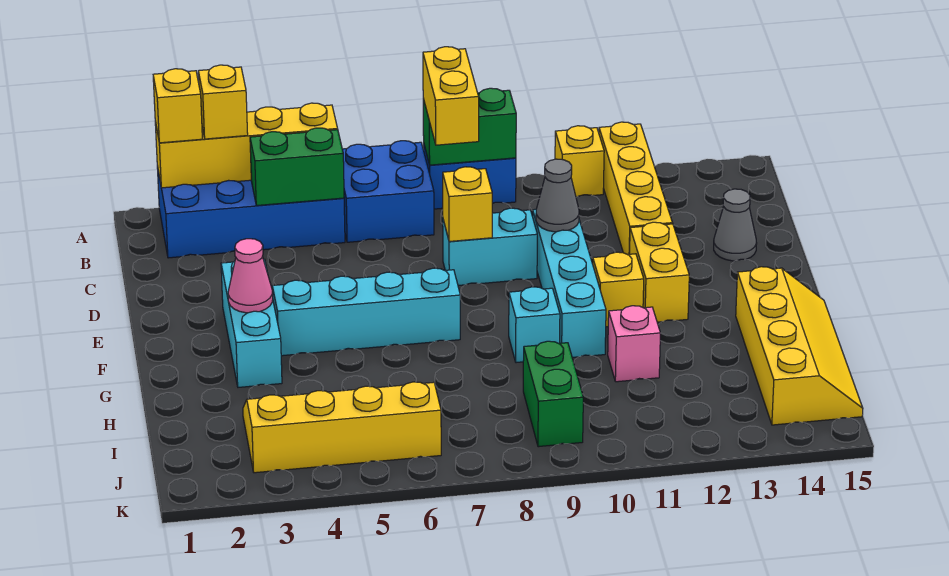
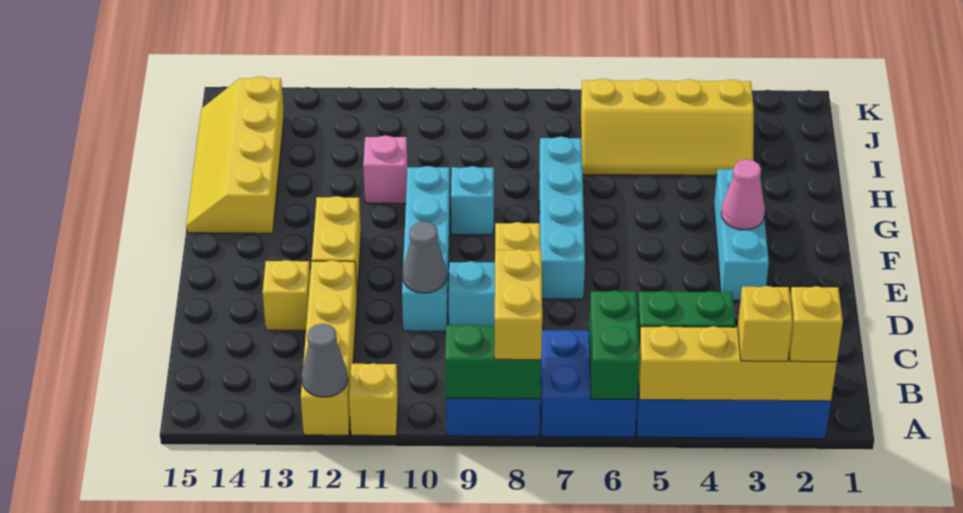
grey 1x1 cone [714,189,757,261] -> grey 1x1 cone moved to [302,324,348,397]
cyan 1x4 brick [272,268,460,356] -> cyan 1x4 brick turned to [539,137,585,299]
yellow 1x1 brick [593,252,644,327] -> yellow 1x1 brick moved to [263,260,310,330]
green 1x2 brick [523,341,583,447] -> green 1x2 brick moved to [589,290,640,400]

